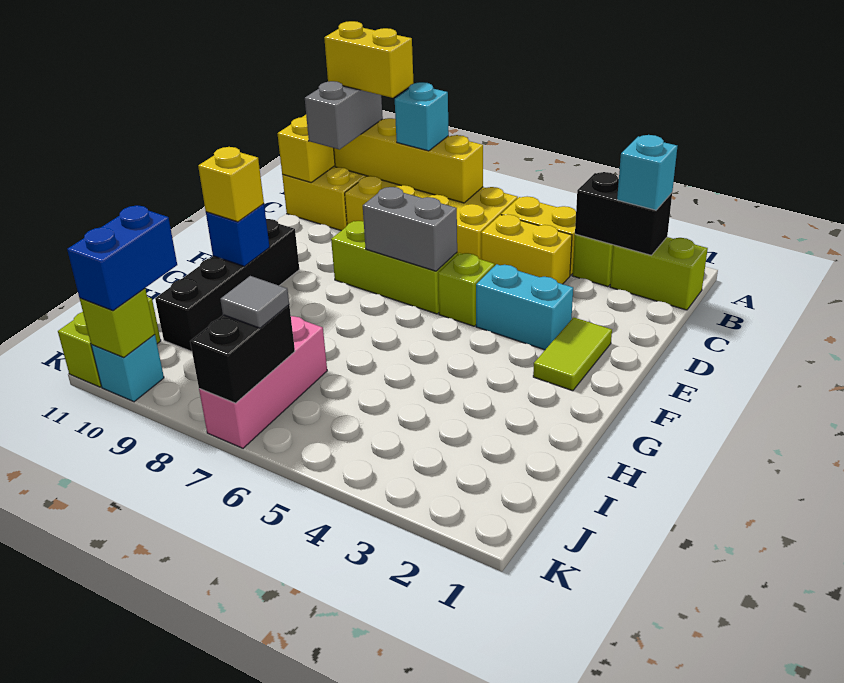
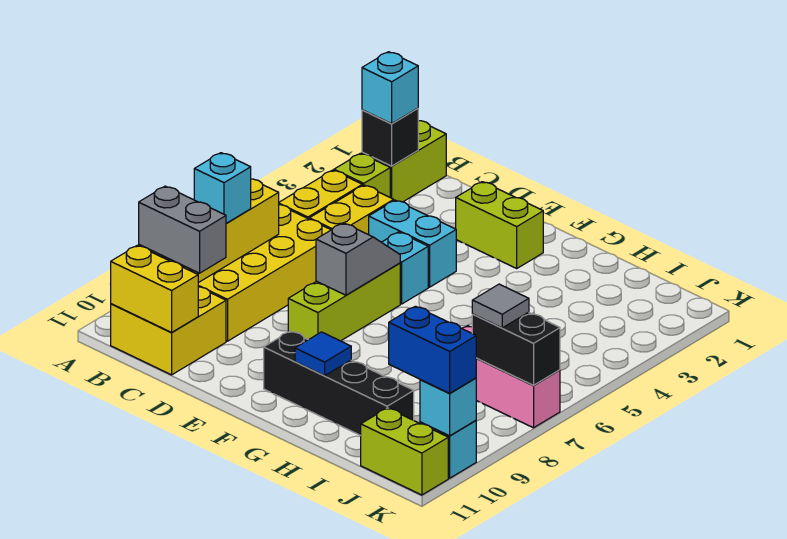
black 1x2 brick [575,172,672,255] -> black 1x1 brick [362,108,418,166]
yellow 1x2 brick [324,21,414,98] -> none
lime 1x2 tile [533,317,612,391] -> lime 1x2 brick [456,182,543,268]
cyan 1x2 brick [476,264,573,350] -> cyan 1x2 brick turned to [369,200,456,287]
lime 1x1 brick [438,253,495,326] -> cyan 1x1 brick [382,232,428,304]
grey 1x2 brick [363,187,457,271] -> grey 1x2 slope [316,223,400,295]
blue 1x1 brick [206,204,270,266] -> blue 1x1 tile [295,332,351,376]
yellow 1x1 brick [198,147,264,222] -> none
lime 1x1 brick [80,288,155,358] -> cyan 1x1 brick [420,378,476,436]

